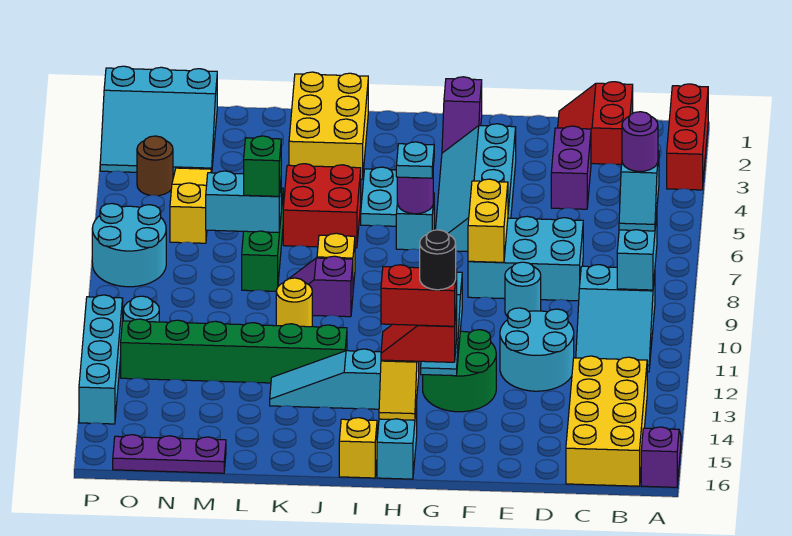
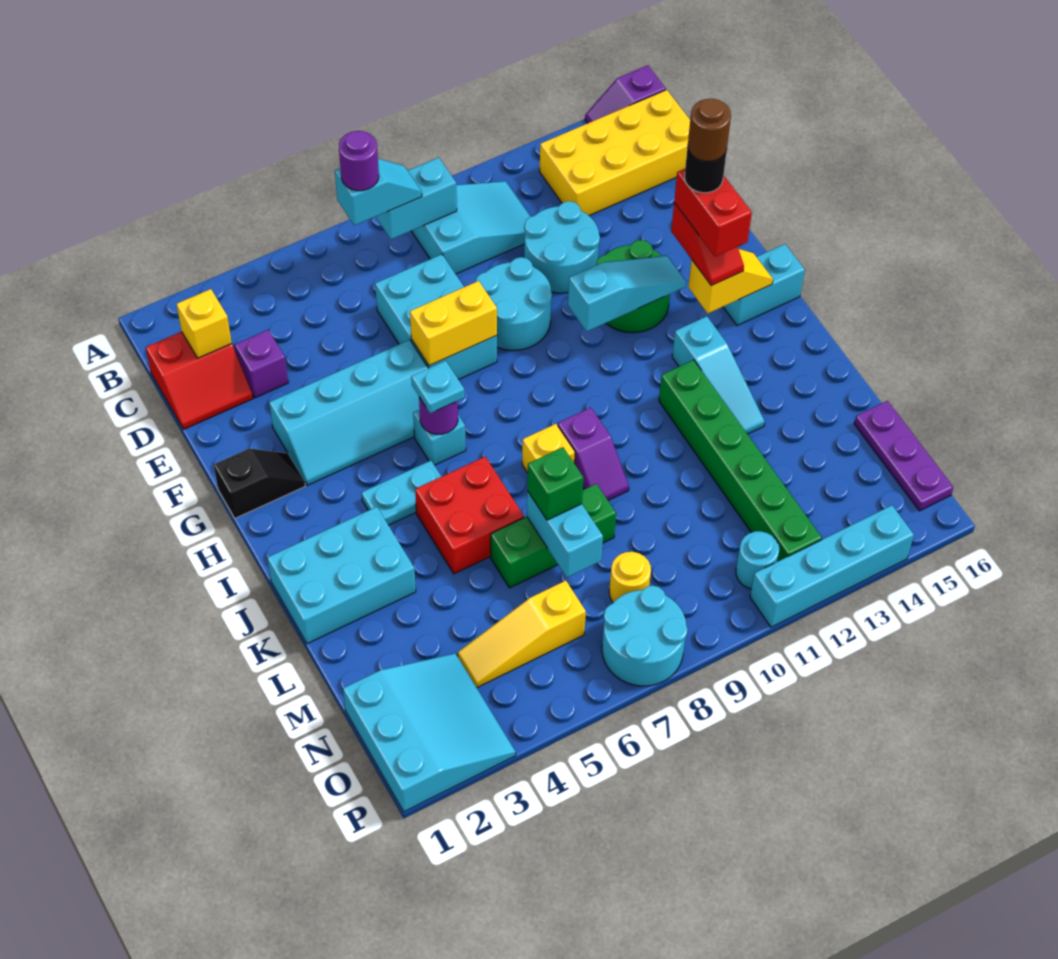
red 1x3 brick [667,84,708,190] -> none
purple 1x2 brick [551,126,591,209] -> purple 1x1 brick [234,330,288,398]
cyan 1x1 round brick [505,262,541,317] -> cyan 2x2 round brick [475,257,552,350]
purple 1x2 slope [442,77,482,153] -> black 1x2 slope [214,448,305,518]
yellow 1x1 brick [339,418,377,478] -> yellow 1x1 brick moved to [177,289,232,358]
yellow 2x3 brick [289,72,368,179] -> cyan 2x3 brick [267,507,416,644]
yellow 1x1 round brick [276,278,312,327] -> yellow 1x1 round brick moved to [609,552,651,602]
brown 1x1 round brick [137,136,173,196] -> brown 1x1 round brick moved to [688,98,731,161]

